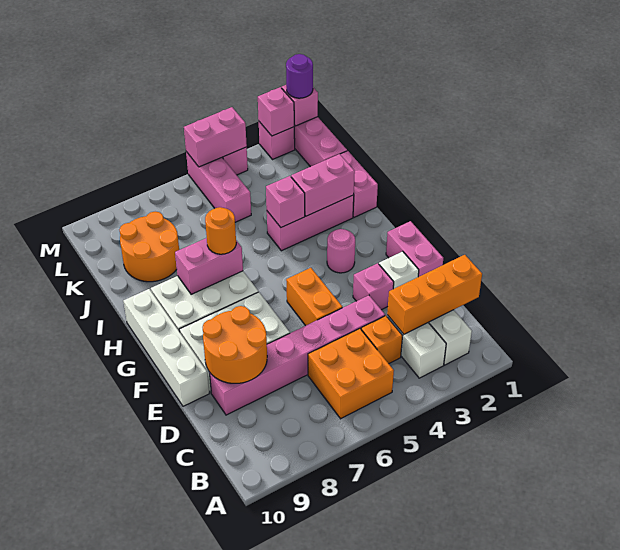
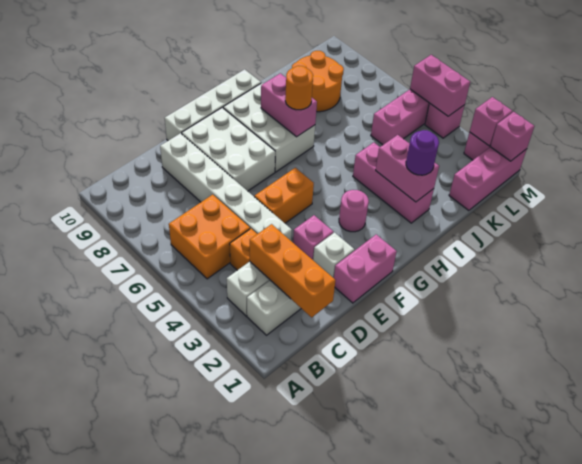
pink 1x6 brick [209,295,385,415] -> white 1x6 brick [160,133,292,241]
orange 2x2 round brick [203,306,267,383] -> none
pink 1x2 brick [340,151,378,217] -> none
pink 1x1 brick [266,176,305,228] -> none
purple 1x1 round brick [286,54,313,98] -> purple 1x1 round brick moved to [406,130,439,175]

